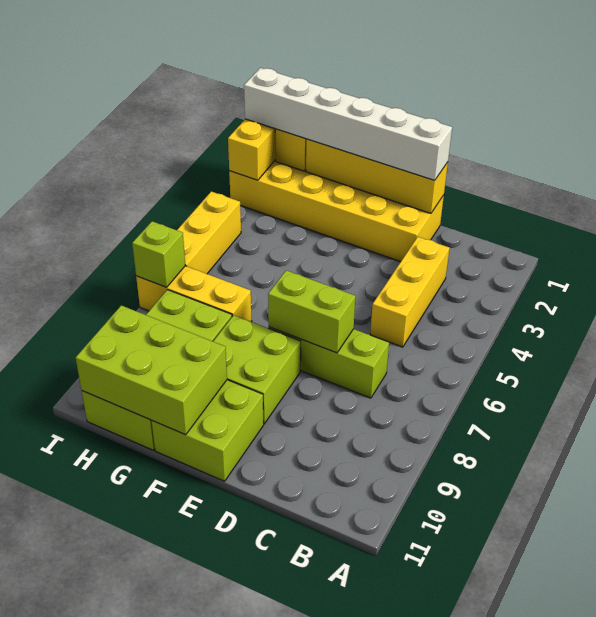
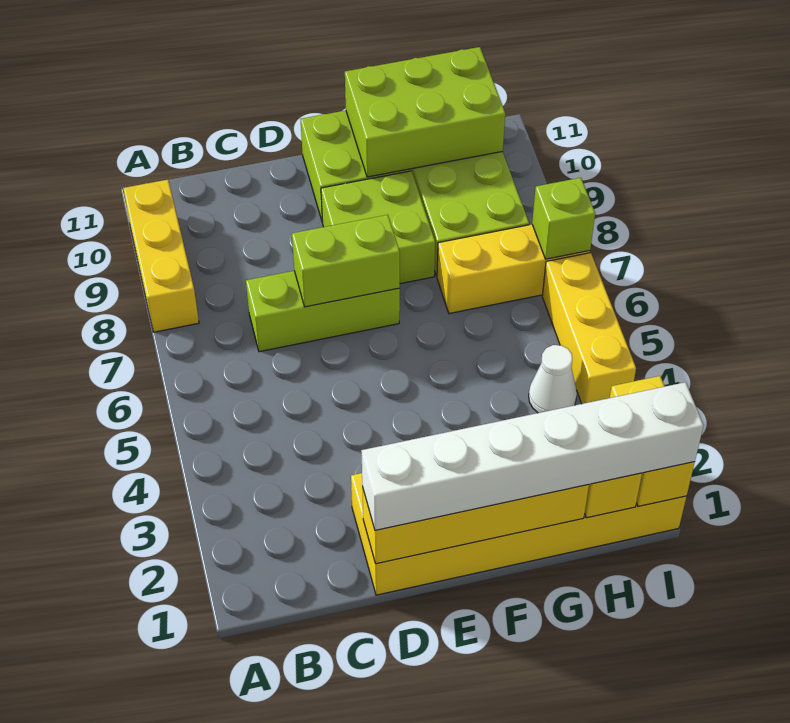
yellow 1x3 brick [370,237,450,347] -> yellow 1x3 brick moved to [123,180,199,332]
none -> white 1x1 cone [529,345,577,413]

